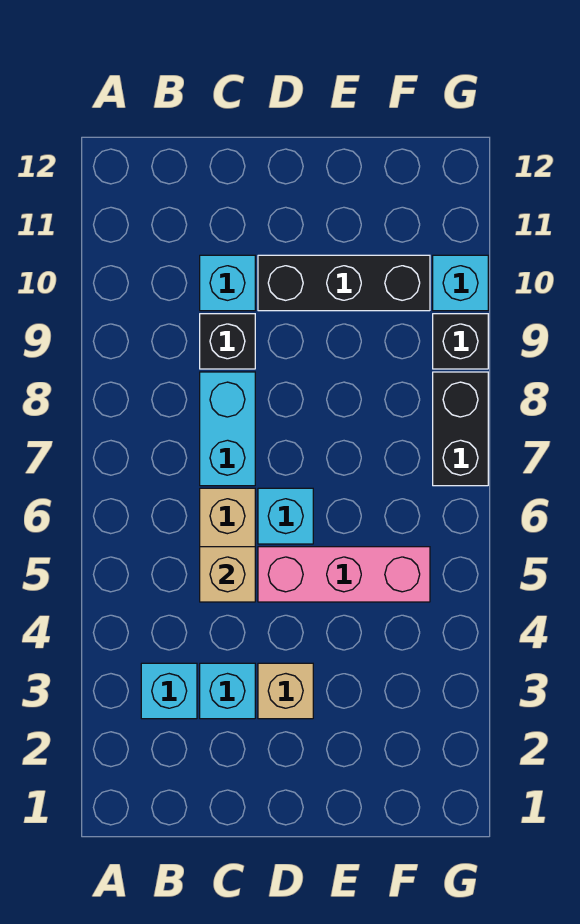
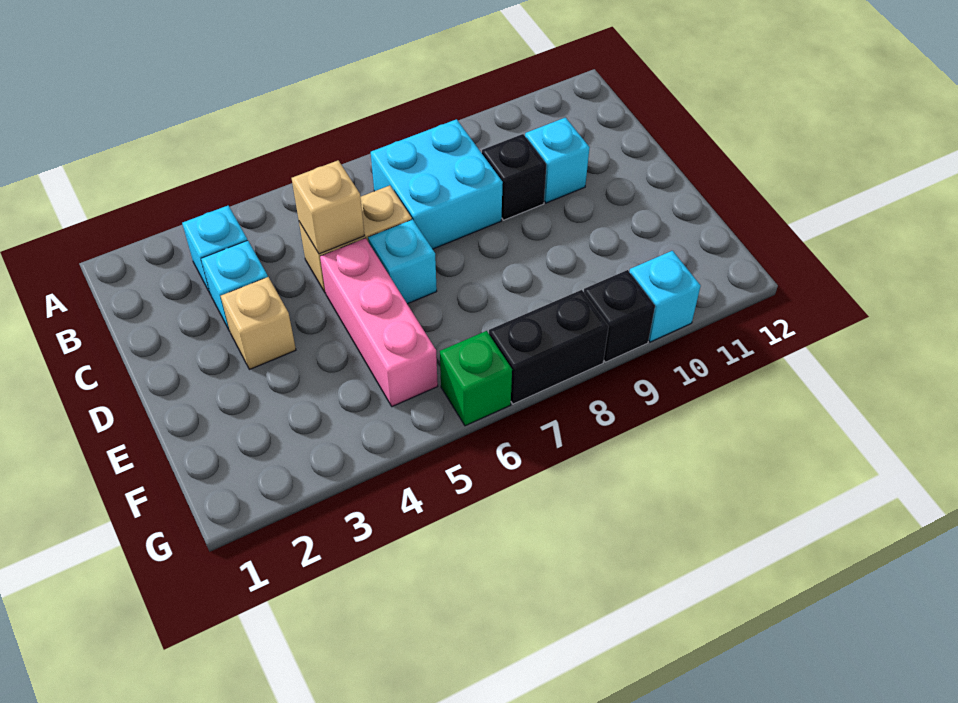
cyan 1x2 brick [200,372,255,486] -> cyan 2x2 brick [371,119,503,249]
black 1x3 brick [258,255,430,311] -> none
none -> green 1x1 brick [440,331,512,426]

